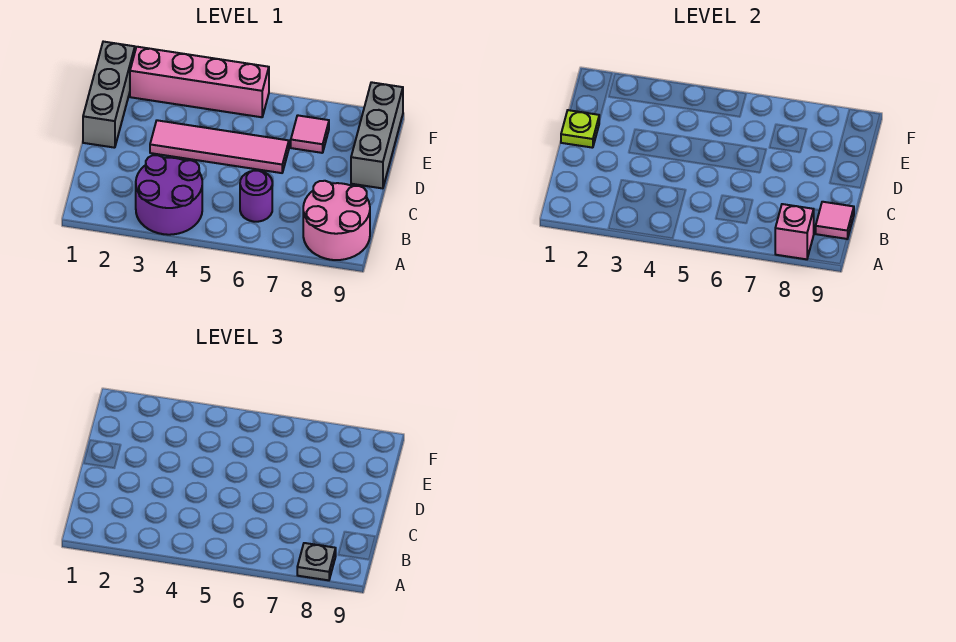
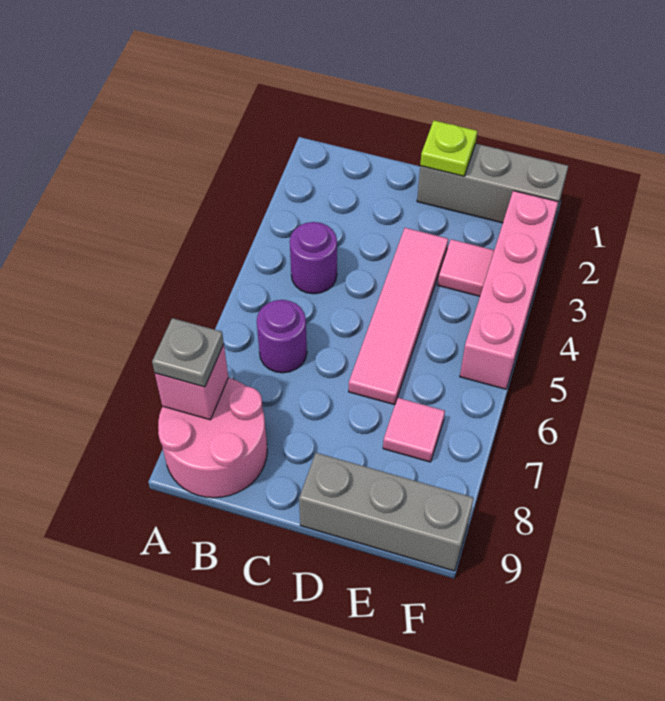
purple 2x2 round brick [136,155,202,235] -> purple 1x1 round brick [290,222,337,294]
pink 1x1 tile [816,202,854,239] -> pink 1x1 tile moved to [438,239,494,296]

